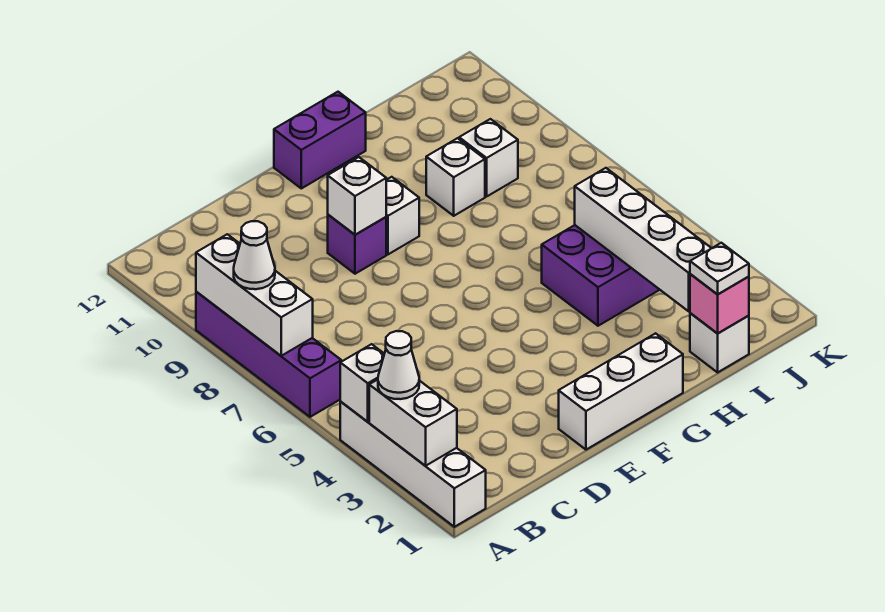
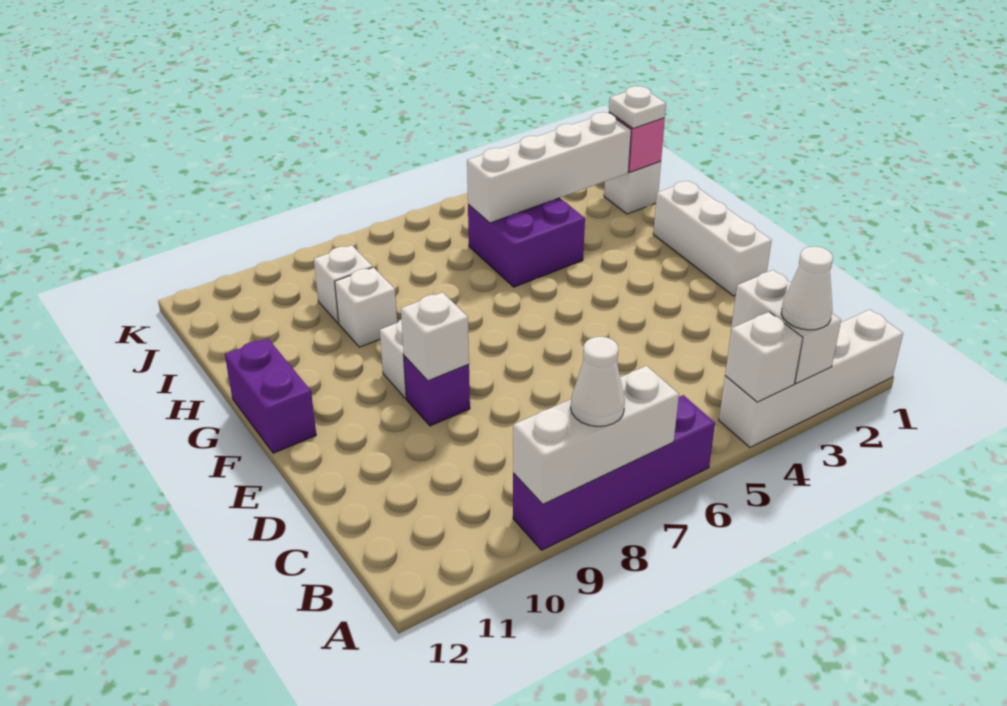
white 1x2 brick [369,380,457,466] -> white 1x2 brick turned to [731,270,841,384]

